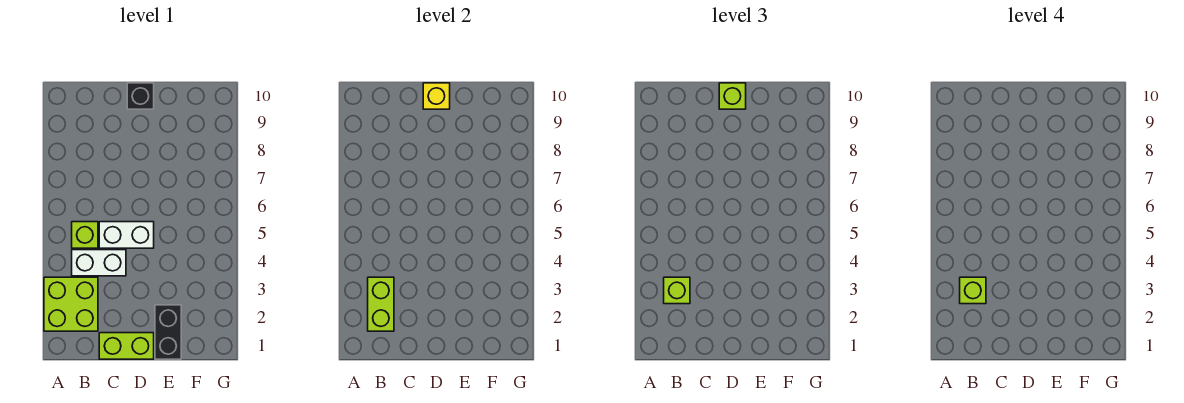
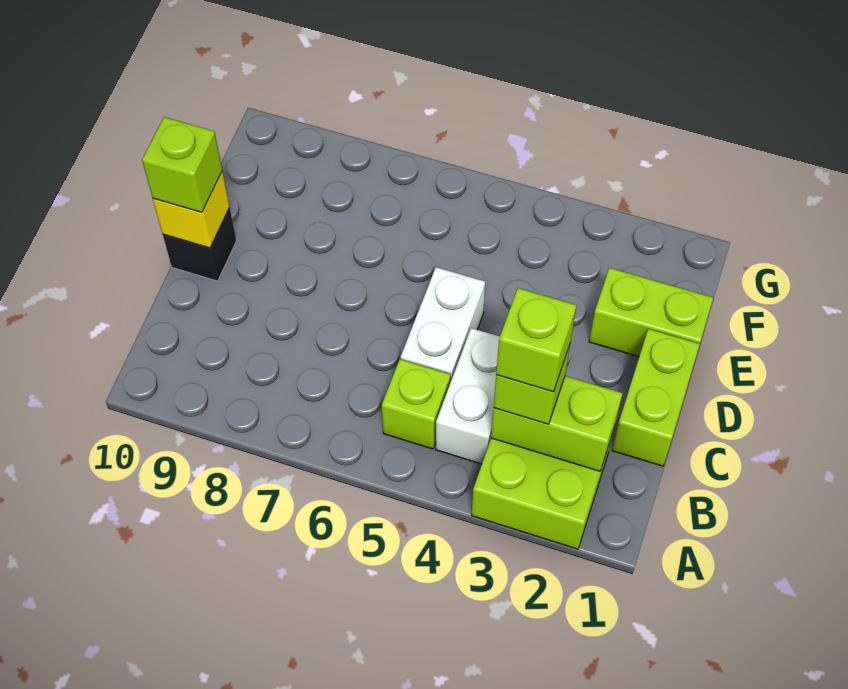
black 1x2 brick [155,305,181,359] -> lime 1x2 brick [589,268,713,357]

